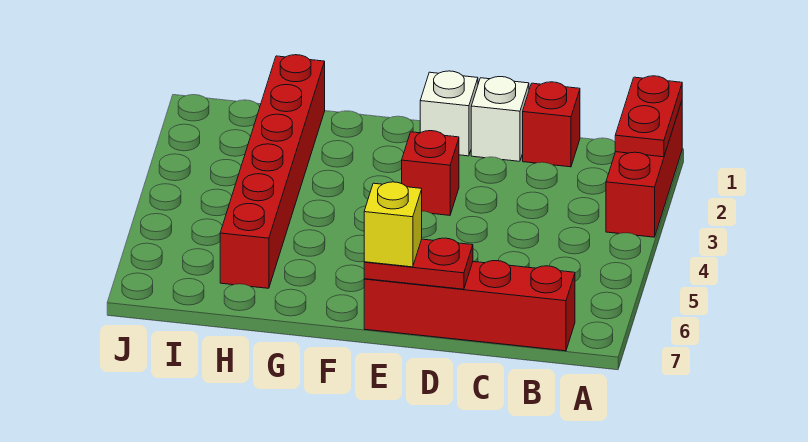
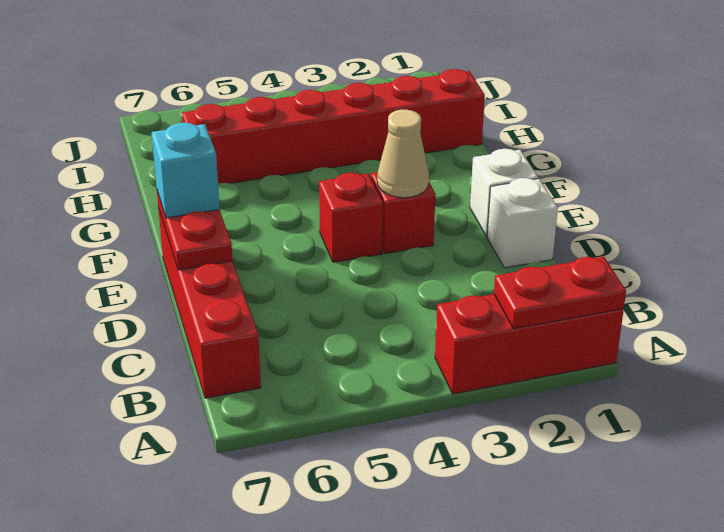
red 1x1 brick [523,82,580,167] -> red 1x1 brick moved to [319,173,383,262]
none -> tan 1x1 cone [377,110,429,198]
yellow 1x1 brick [364,182,422,267] -> cyan 1x1 brick [152,123,220,218]

